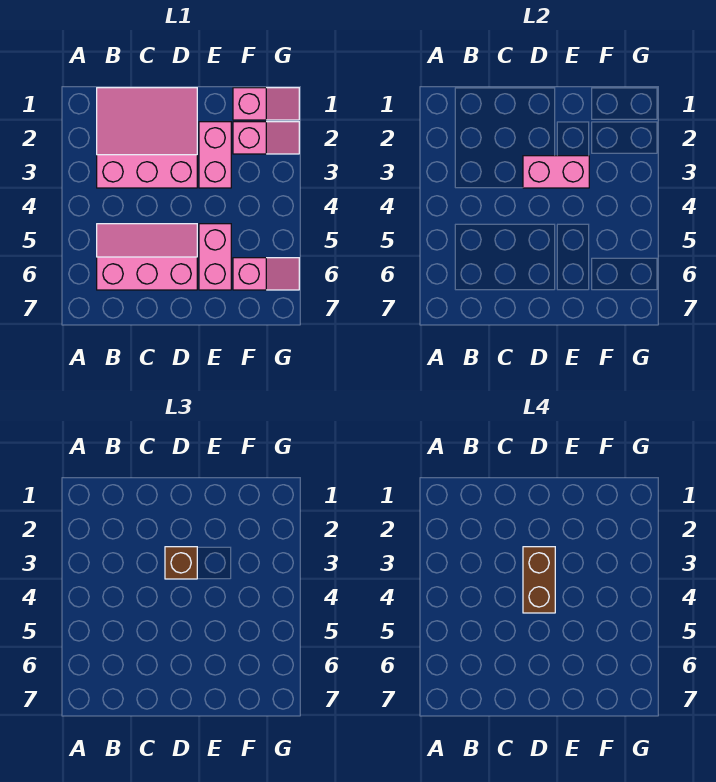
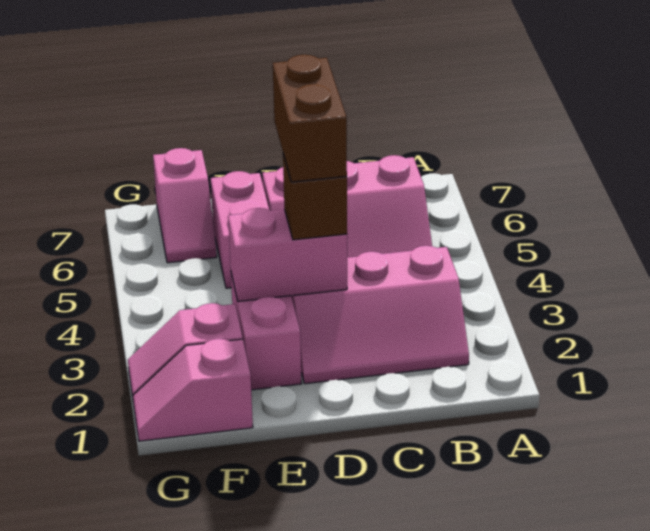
pink 3x3 slope [97,88,197,188] -> pink 2x3 slope [292,246,469,384]
pink 1x2 slope [233,258,299,290] -> pink 1x2 slope turned to [153,148,217,263]

